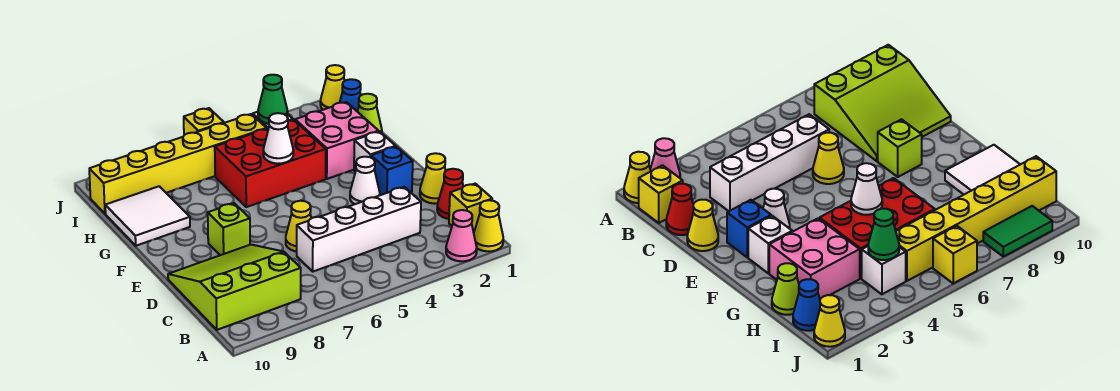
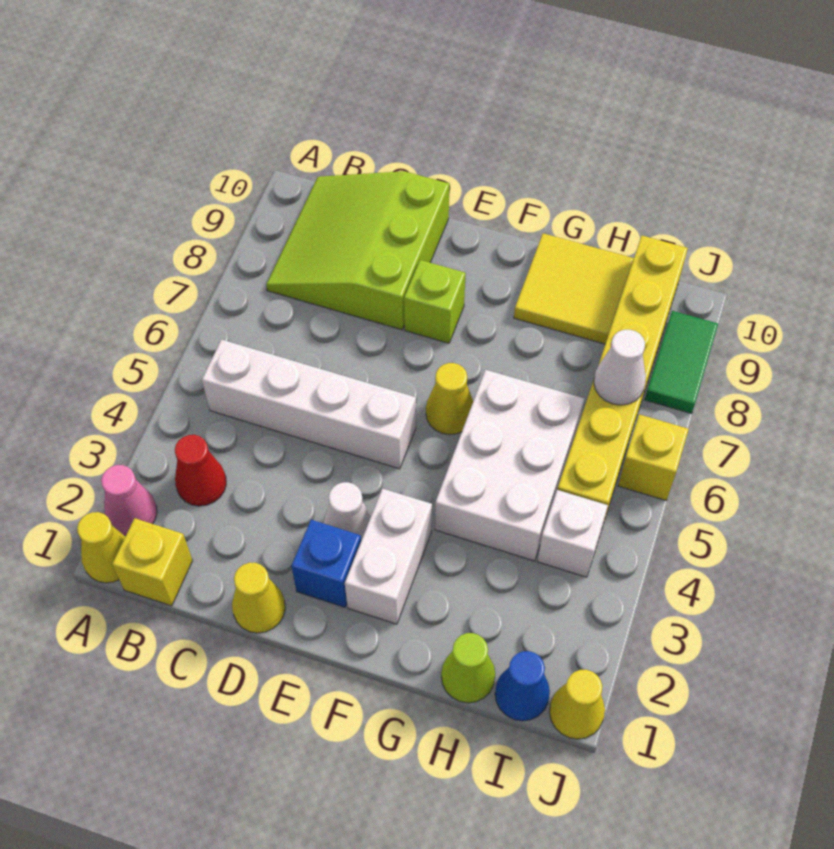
lime 3x3 slope [168,245,301,330] -> lime 3x3 slope turned to [266,171,449,330]
red 1x1 cone [437,169,463,219] -> red 1x1 cone moved to [175,435,226,506]
white 1x4 brick [297,187,421,272] -> white 1x4 brick turned to [202,340,416,469]
yellow 1x1 cone [286,201,311,251] -> yellow 1x1 cone moved to [426,363,473,434]
white 1x1 brick [354,132,396,172] -> white 1x2 brick [345,488,432,624]
pink 2x2 brick [295,102,379,179] -> none
red 2x3 brick [215,120,326,207] -> white 2x3 brick [435,370,584,561]
white 1x1 cone [263,113,293,164] -> white 1x1 cone moved to [594,330,646,405]
white 2x2 tile [105,186,190,246] -> yellow 2x2 tile [514,233,634,344]
green 1x1 cone [258,75,288,124] -> none

